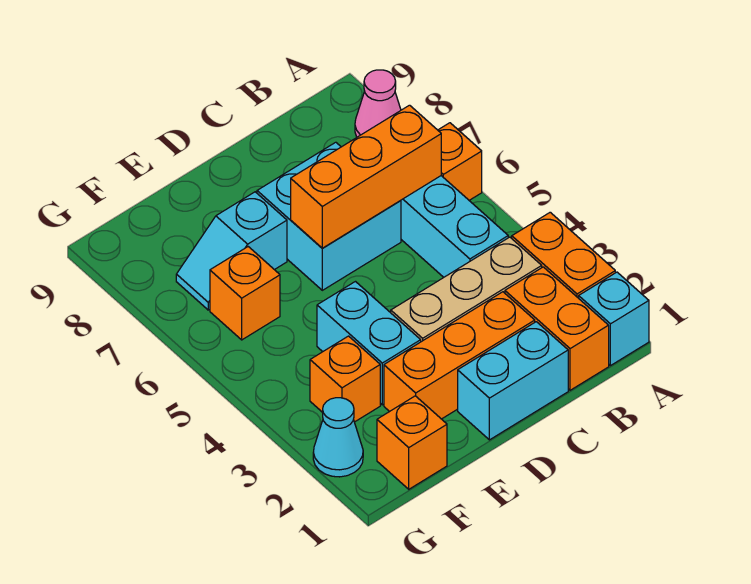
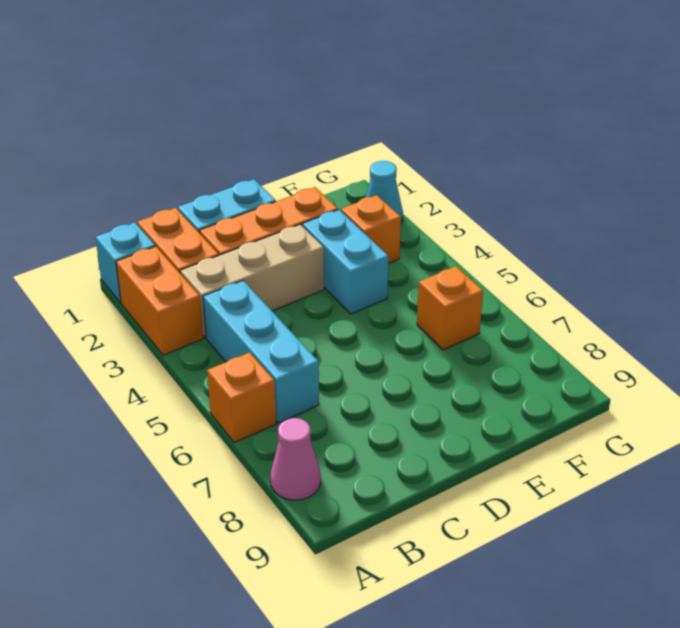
orange 1x3 brick [291,105,441,248] -> none
cyan 2x2 brick [257,142,401,290] -> none
cyan 1x2 slope [176,192,287,310] -> none
orange 1x1 brick [377,396,447,489] -> none

